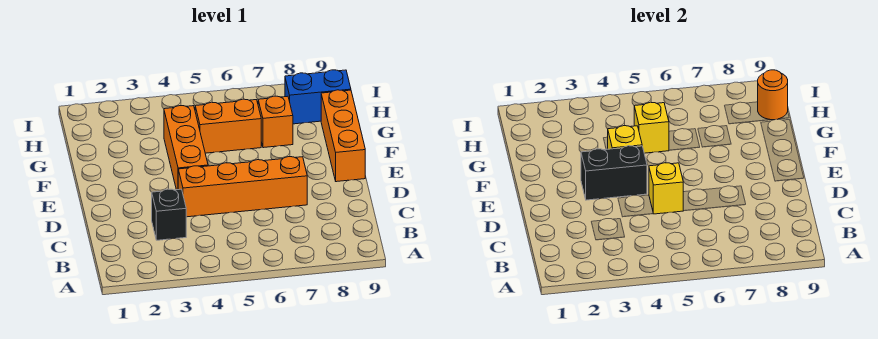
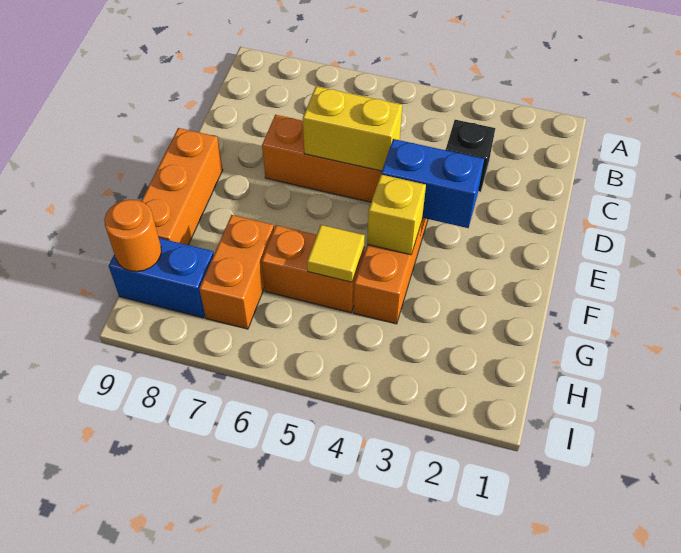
yellow 1x1 brick [649,163,683,214] -> yellow 1x2 brick [303,86,402,171]
black 1x2 brick [581,146,647,200] -> blue 1x2 brick [381,139,484,228]
yellow 1x1 brick [634,102,669,153] -> yellow 1x1 tile [307,225,365,282]
orange 1x1 brick [258,96,293,148] -> orange 1x2 brick [199,215,274,329]

